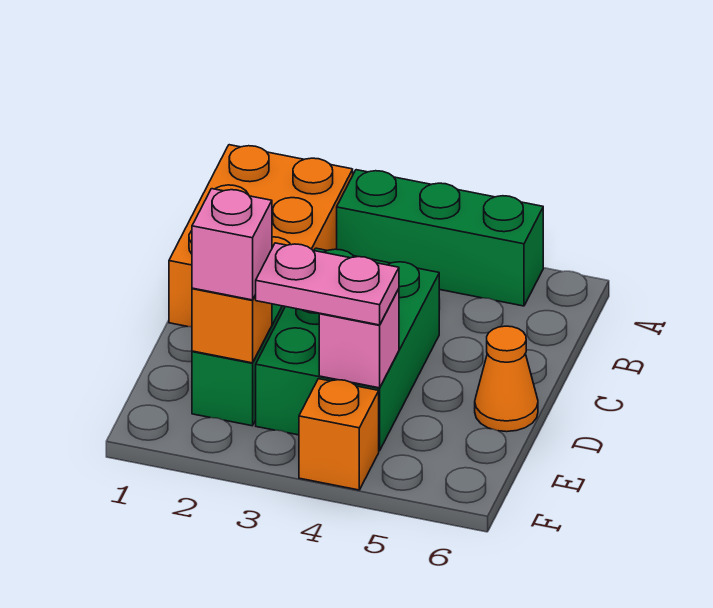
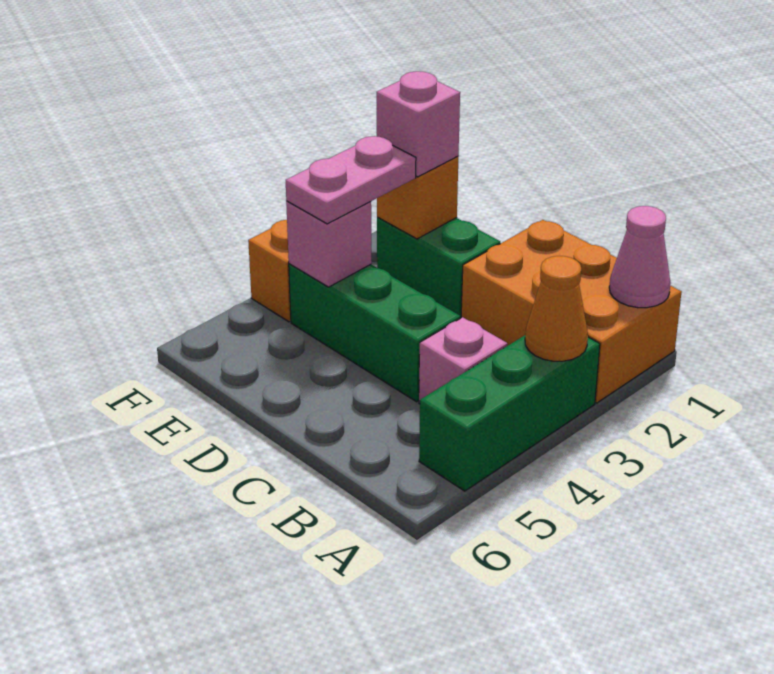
none -> pink 1x1 cone [609,206,671,308]
none -> pink 1x1 brick [419,317,508,404]
green 2x3 brick [256,248,439,451] -> green 1x3 brick [289,264,460,402]
orange 1x1 cone [475,326,538,432] -> orange 1x1 cone moved to [525,256,588,361]

